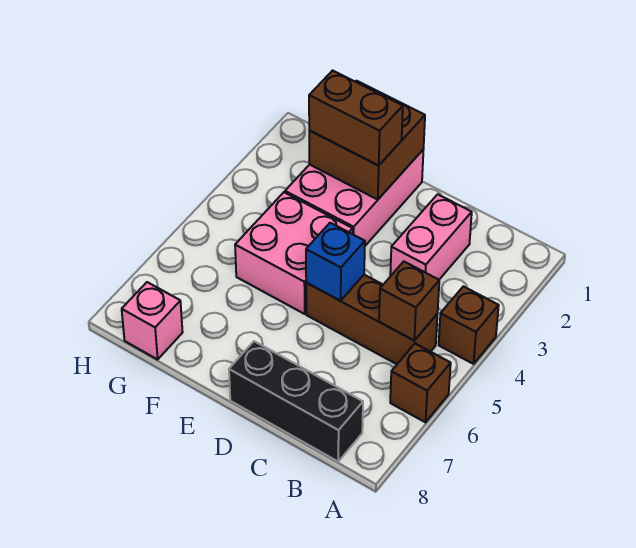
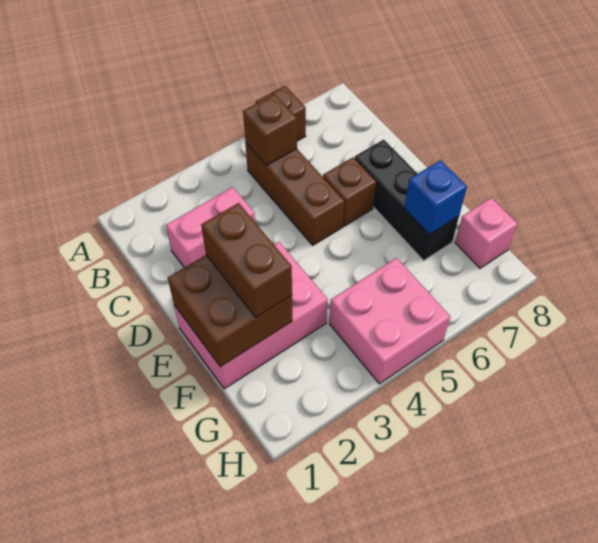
brown 1x1 brick [439,286,499,364] -> brown 1x1 brick moved to [323,157,376,226]
black 1x3 brick [229,341,363,461] -> black 1x3 brick moved to [354,139,459,261]
blue 1x1 brick [306,223,365,301] -> blue 1x1 brick moved to [404,160,467,234]
pink 2x2 brick [235,192,353,314] -> pink 2x2 brick moved to [329,258,450,384]

